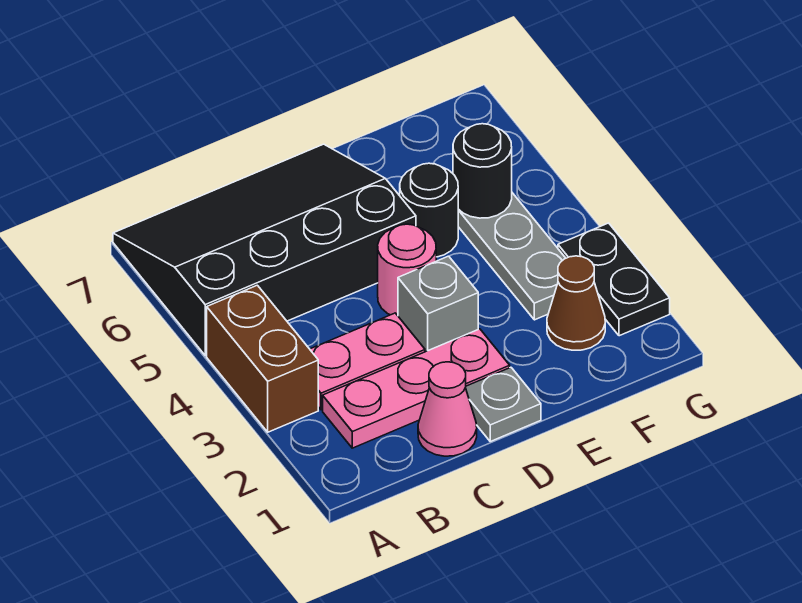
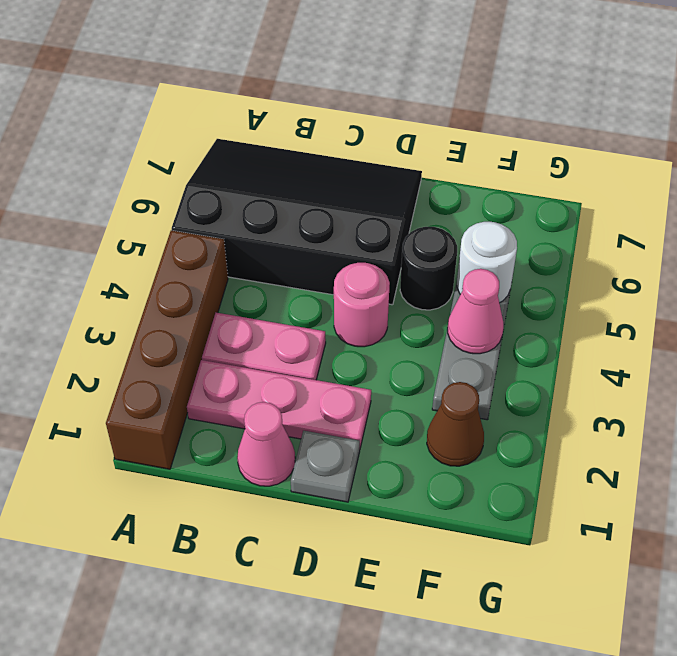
brown 1x2 brick [207,285,318,432] -> brown 1x4 brick [106,230,228,469]
grey 1x1 brick [398,256,478,352] -> none
none -> pink 1x1 cone [448,269,503,354]
black 1x1 round brick [453,124,512,218] -> white 1x1 round brick [457,222,517,303]
black 1x2 plate [558,223,670,336] -> none

